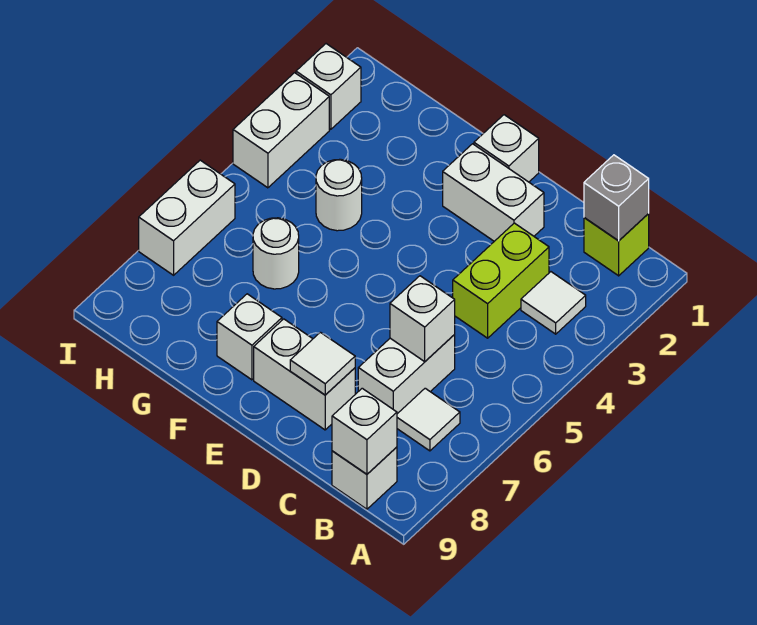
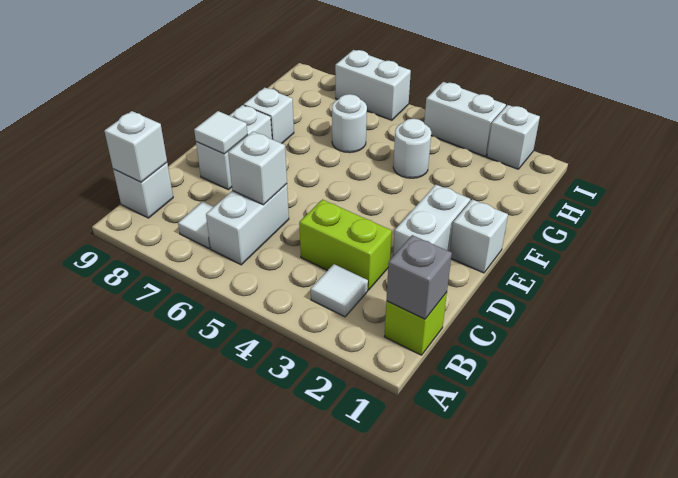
white 1x2 brick [358,335,455,414] -> white 1x2 brick turned to [206,184,289,265]

